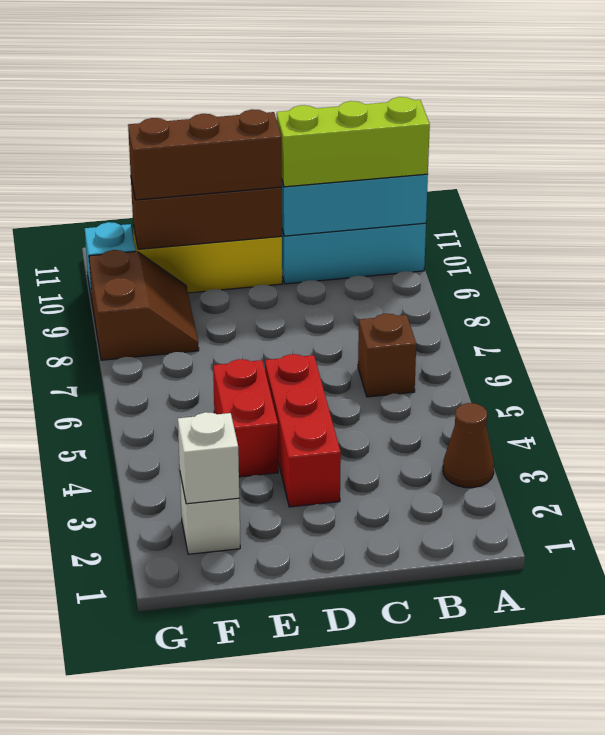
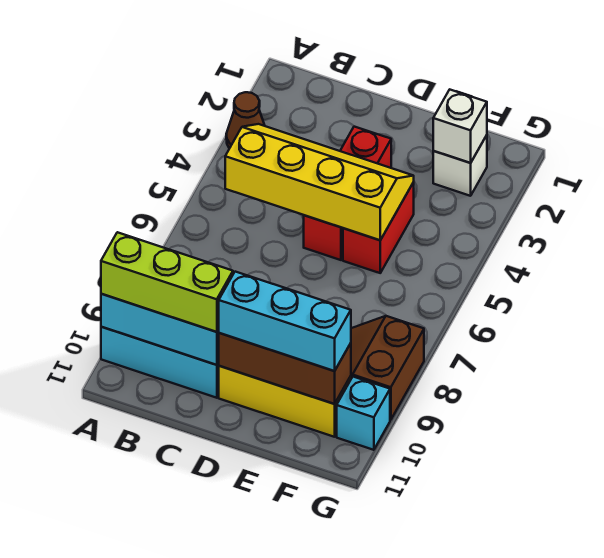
none -> yellow 2x4 slope [225,124,414,240]
brown 1x1 brick [358,314,416,397] -> none
brown 1x3 brick [128,109,282,200] -> cyan 1x3 brick [218,272,351,371]

